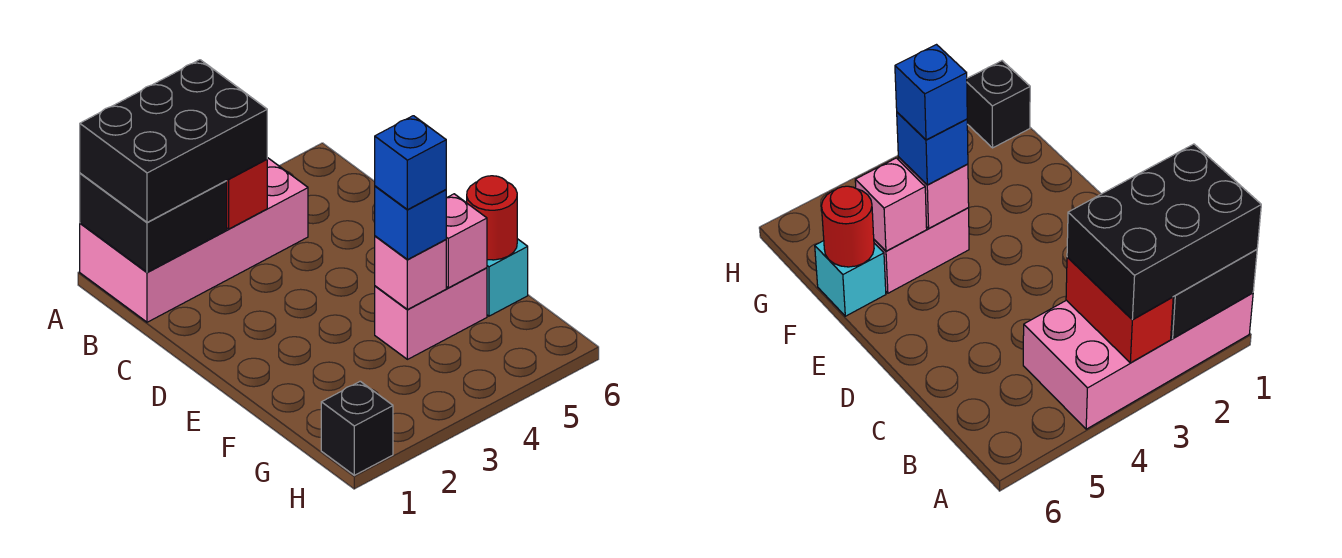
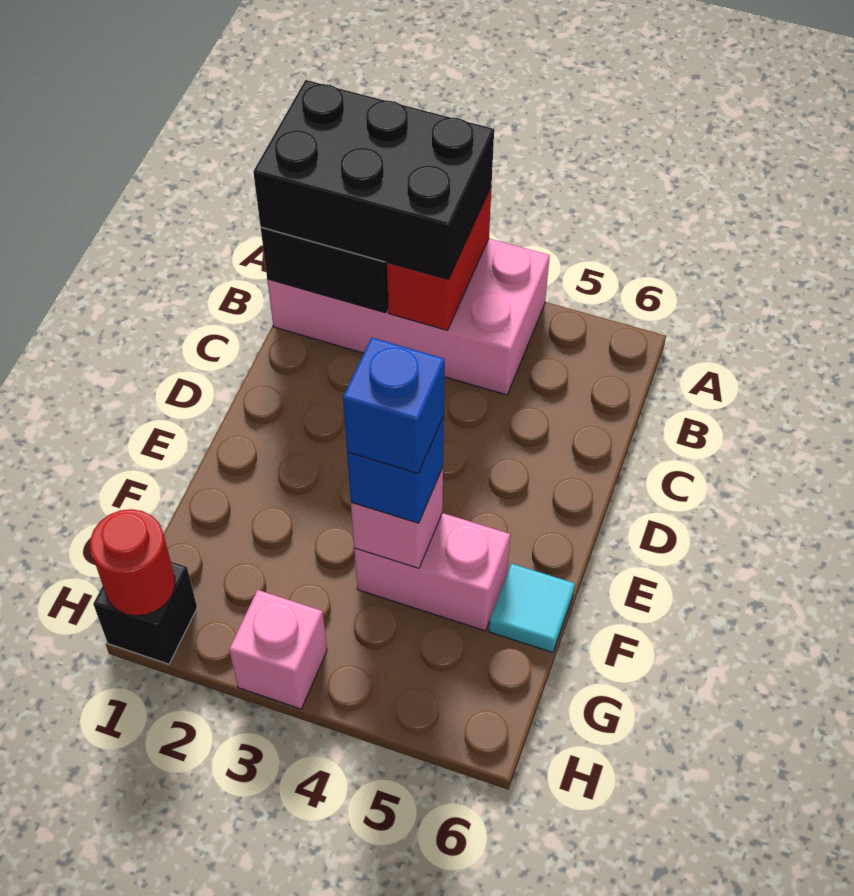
pink 1x1 brick [446,194,487,288] -> pink 1x1 brick moved to [229,590,327,709]
cyan 1x1 brick [487,239,528,316] -> cyan 1x1 tile [489,564,575,652]
red 1x1 round brick [467,176,517,260] -> red 1x1 round brick moved to [90,509,175,616]

